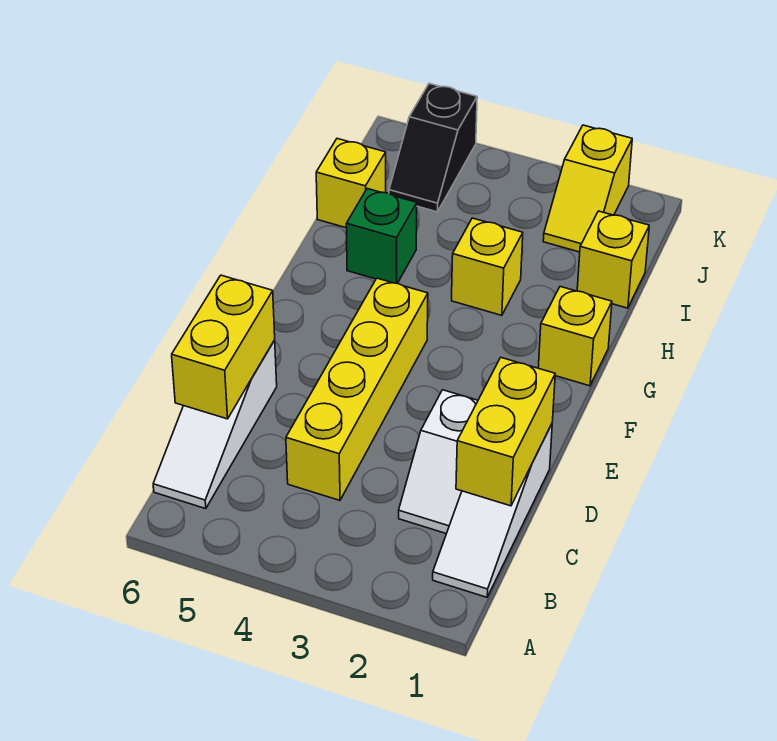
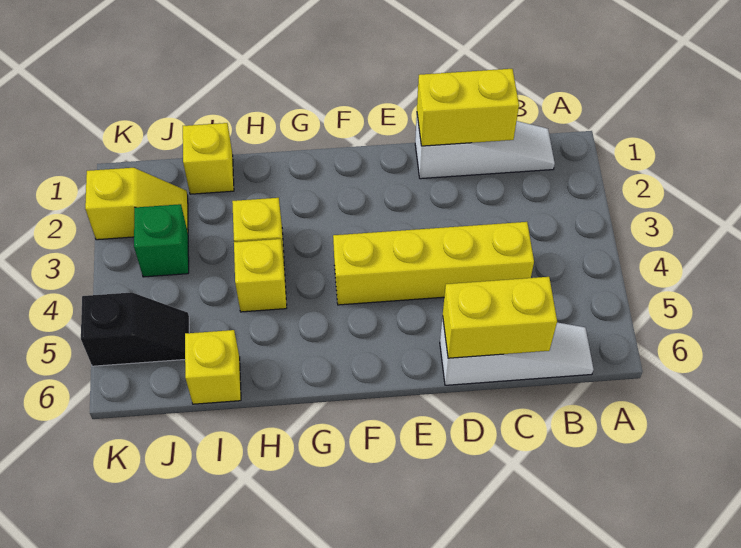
white 1x2 slope [399,390,478,534] -> none
yellow 1x1 brick [538,287,612,386] -> yellow 1x1 brick moved to [234,239,287,312]
green 1x1 brick [346,189,417,283] -> green 1x1 brick moved to [134,204,189,277]

